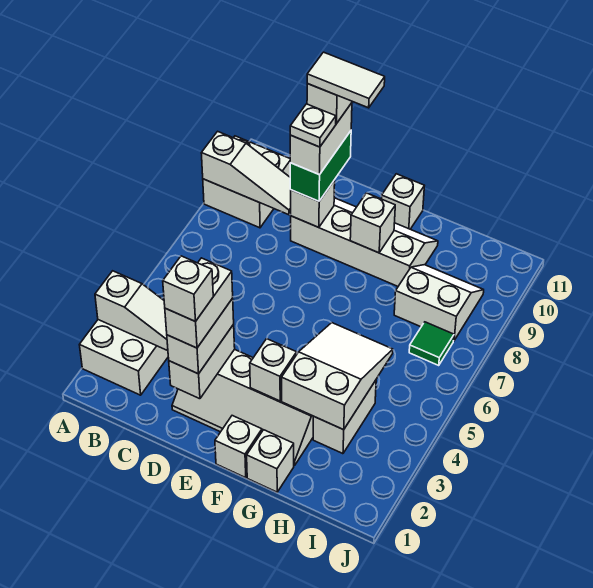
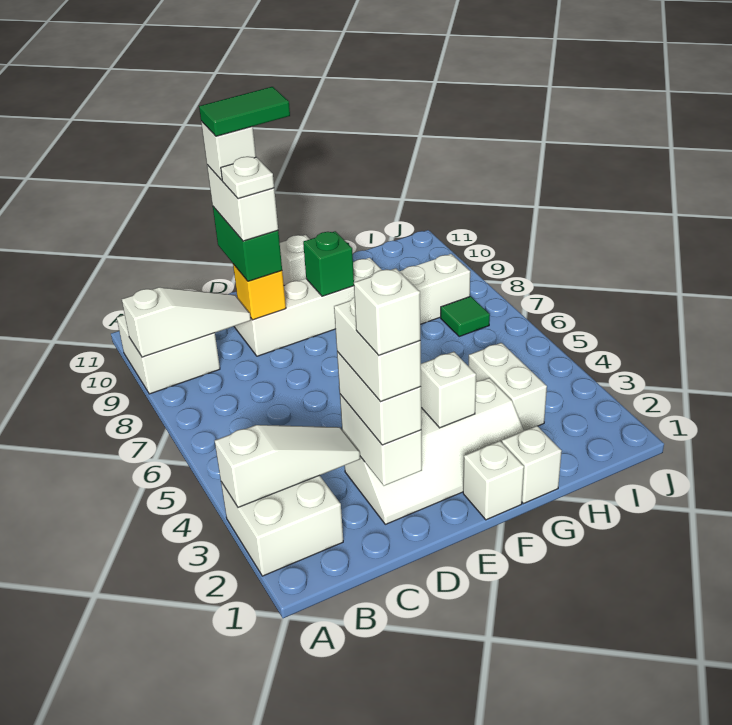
white 1x1 brick [291,180,335,227] -> yellow 1x1 brick [233,264,286,320]
white 1x2 tile [307,52,385,108] -> green 1x2 tile [199,87,290,136]
white 1x1 brick [350,193,395,253] -> green 1x1 brick [303,231,354,296]
white 2x3 slope [282,323,393,430] -> none

